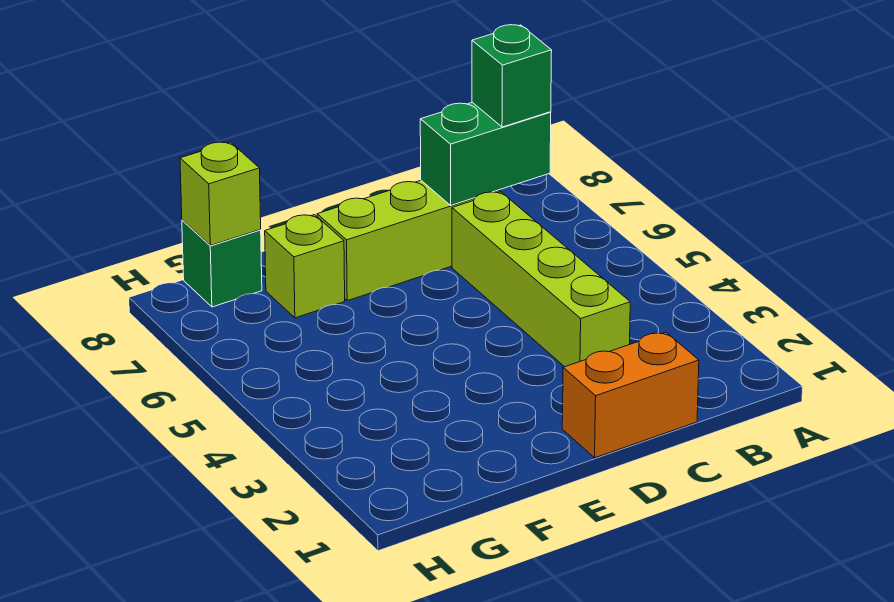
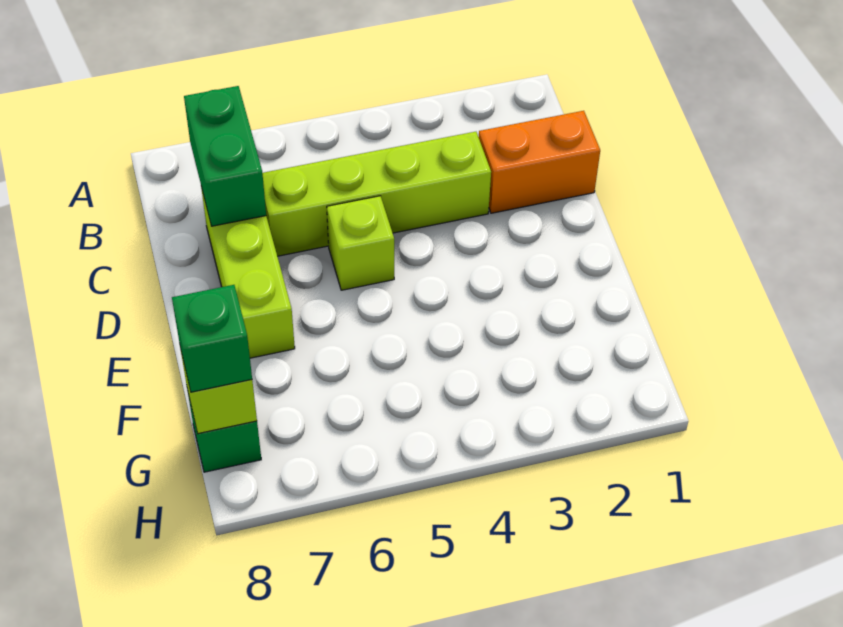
green 1x1 brick [472,25,552,127] -> green 1x1 brick moved to [172,285,252,392]
orange 1x2 brick [562,332,699,458] -> orange 1x2 brick turned to [479,111,600,213]
lime 1x1 brick [265,215,345,318] -> lime 1x1 brick moved to [327,196,394,290]

